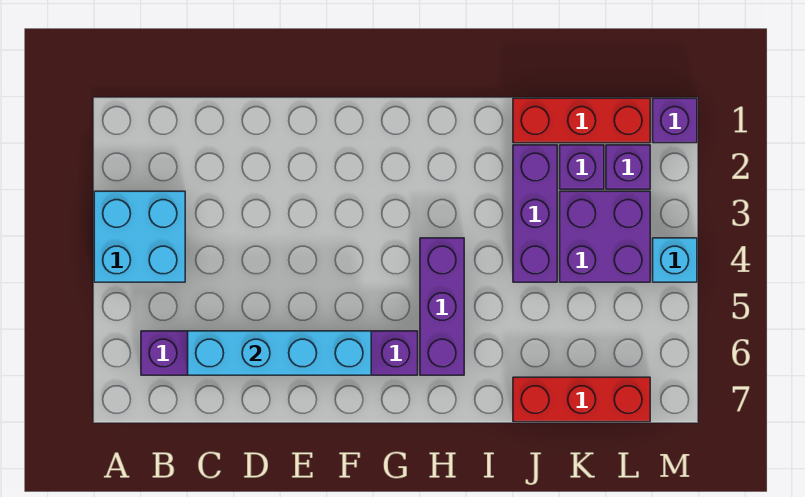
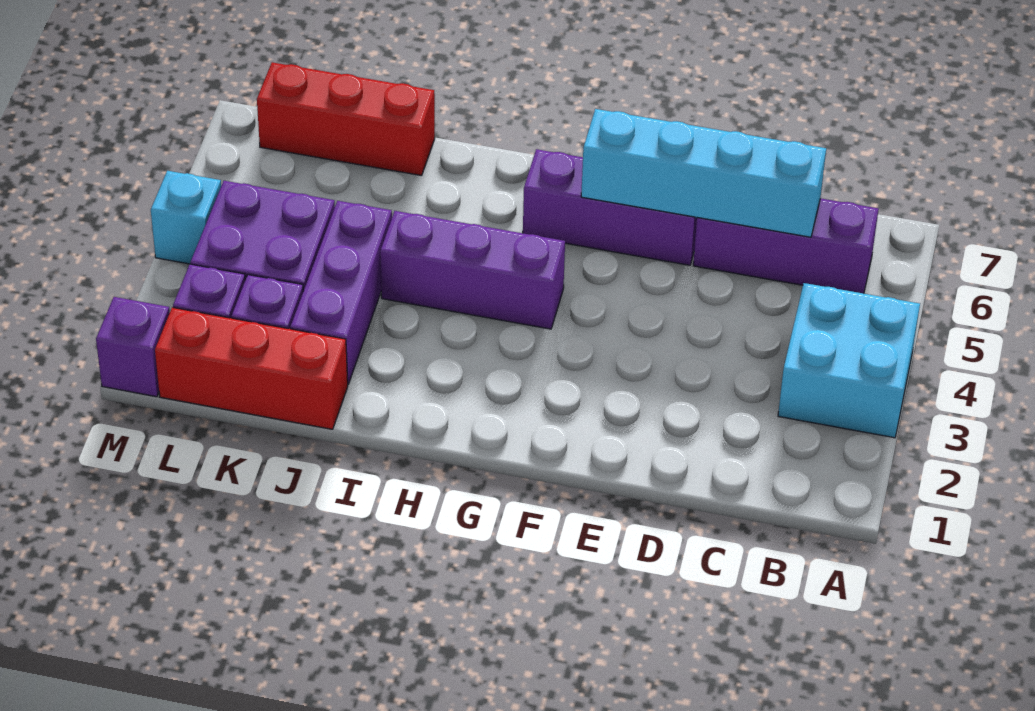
purple 1x3 brick [420,238,464,375] -> purple 1x3 brick turned to [380,211,565,329]

